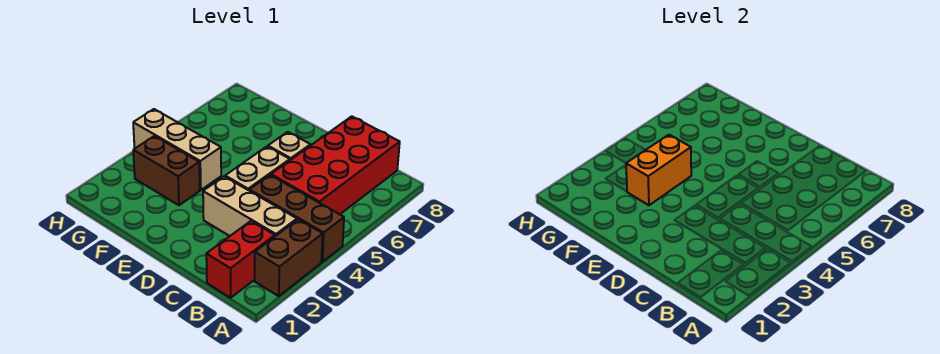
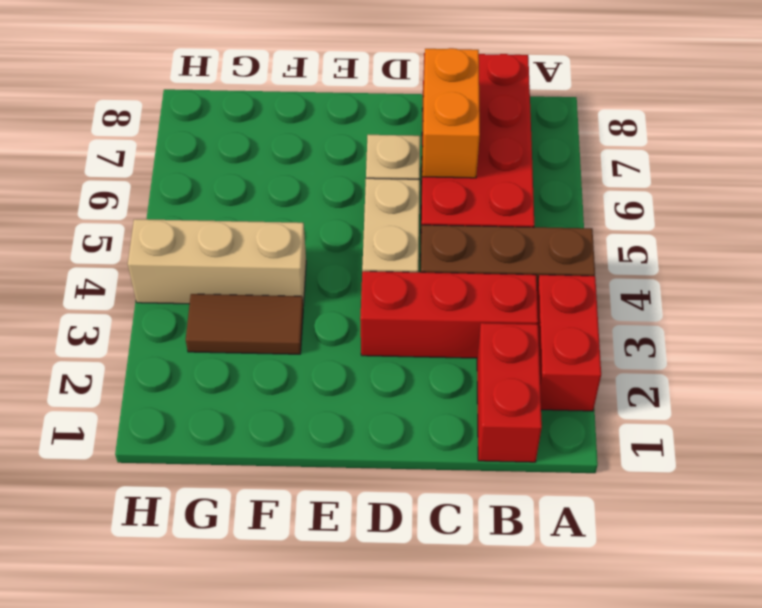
brown 1x2 brick [255,219,323,296] -> red 1x2 brick [537,275,601,411]
tan 1x3 brick [203,176,297,236] -> red 1x3 brick [360,271,538,358]
brown 1x2 brick [133,136,200,205] -> brown 1x2 tile [186,294,303,354]
orange 1x2 brick [626,135,691,205] -> orange 1x2 brick moved to [422,48,480,178]

